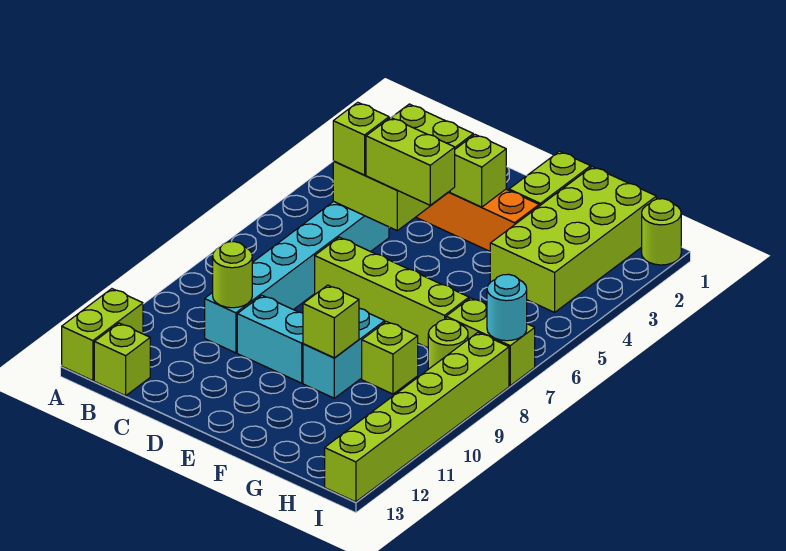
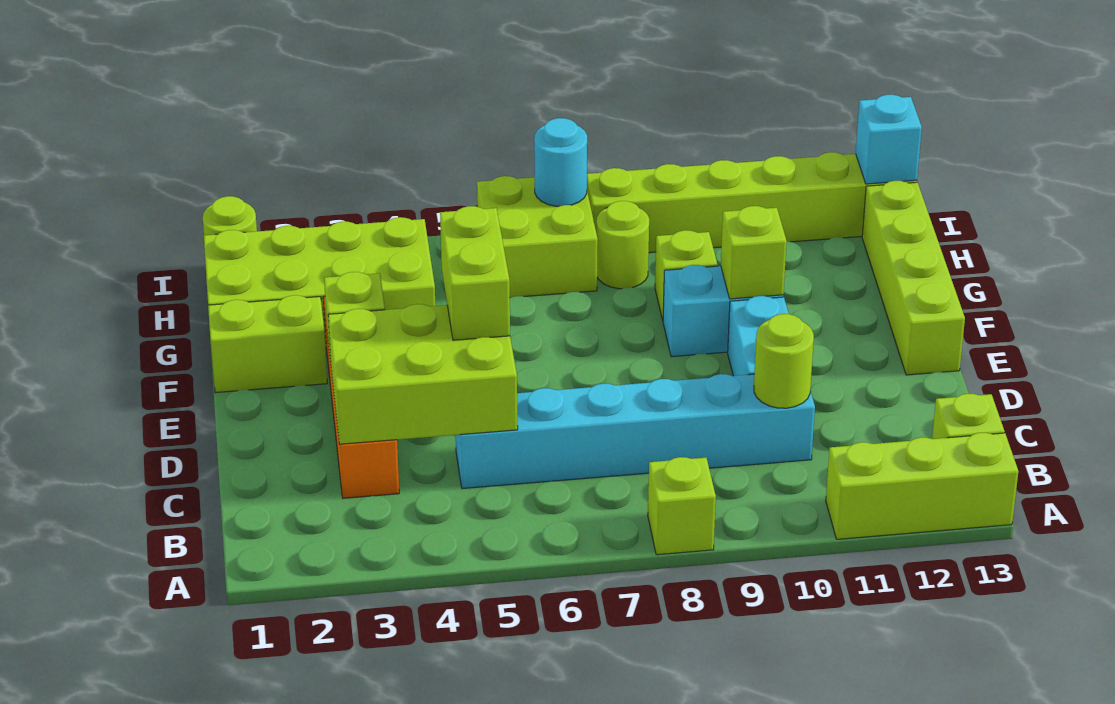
lime 1x2 brick [62,289,143,381] -> lime 1x3 brick [826,433,1018,539]
lime 1x1 brick [333,102,389,175] -> lime 1x1 brick moved to [648,457,716,555]
lime 1x4 brick [315,237,469,348] -> lime 1x4 brick moved to [862,181,965,375]
lime 1x2 brick [446,298,535,386] -> lime 2x2 brick [477,176,598,298]
none -> cyan 1x1 brick [856,95,922,184]

